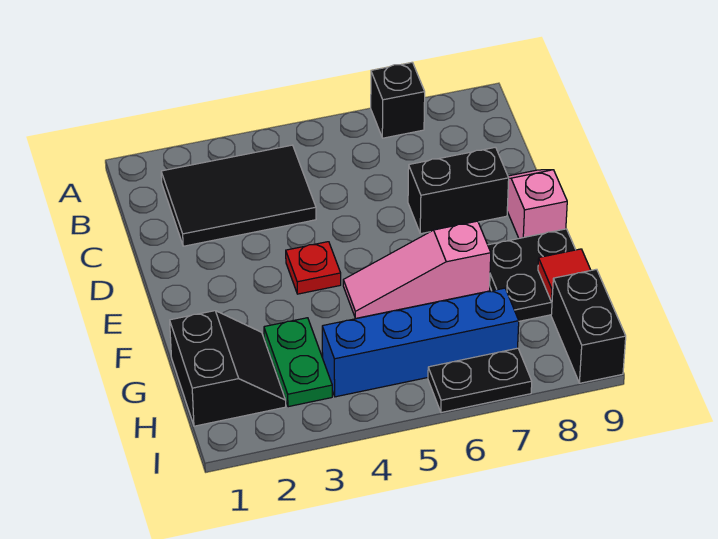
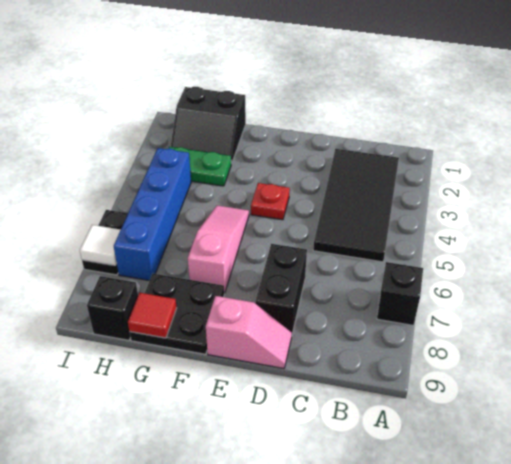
black 2x3 tile [161,145,316,246] -> black 2x4 tile [313,149,399,262]
black 1x2 brick [551,269,626,383] -> black 1x1 brick [87,276,138,340]
none -> white 1x1 tile [80,225,121,265]

